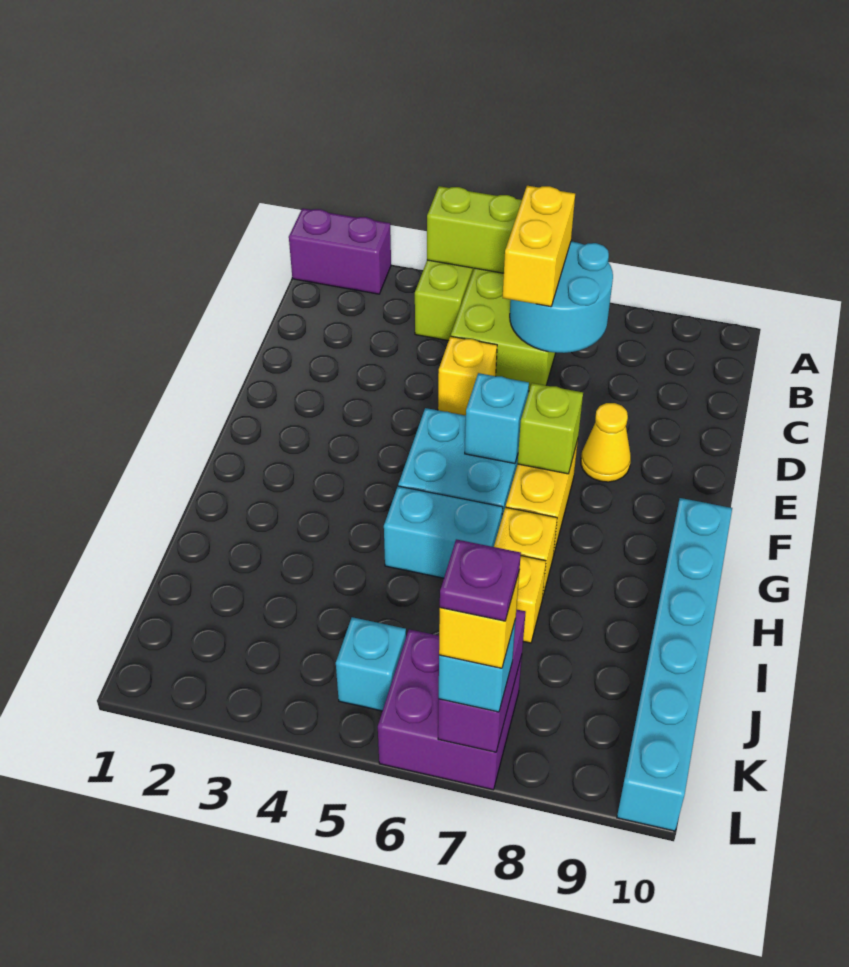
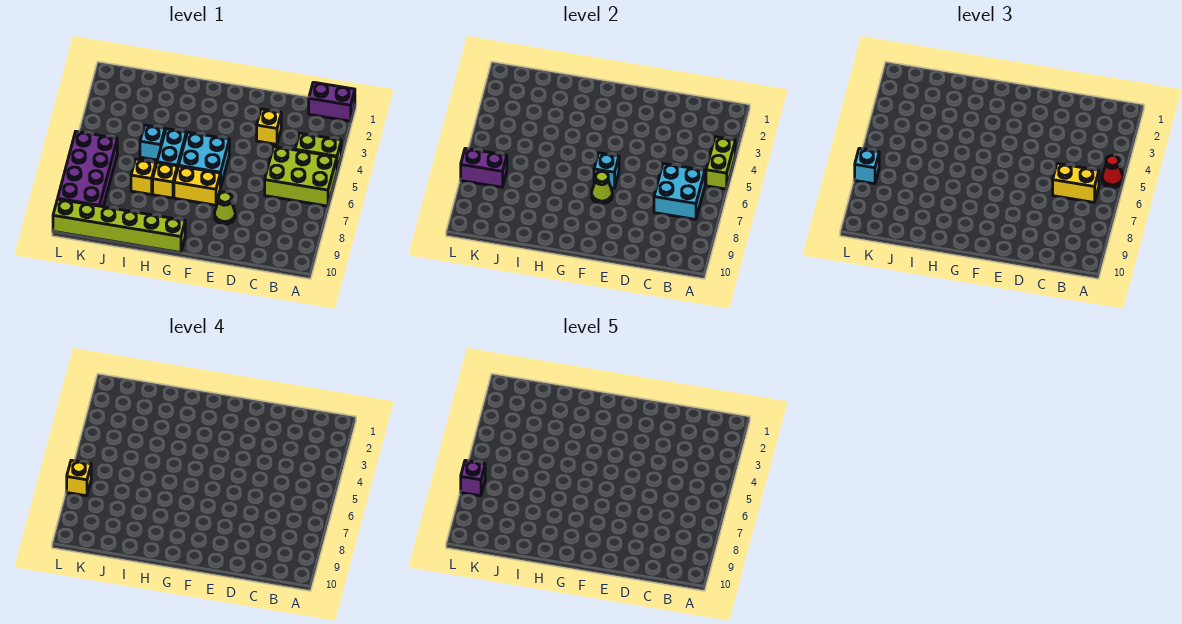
purple 1x2 brick [289,208,391,294] -> purple 1x2 brick turned to [309,82,355,121]
none -> red 1x1 cone [1102,155,1123,188]
cyan 2x2 round brick [510,241,613,353] -> cyan 2x2 brick [654,164,705,219]
yellow 1x1 brick [438,336,497,416] -> yellow 1x1 brick moved to [257,109,281,144]
yellow 1x1 cone [581,403,631,482] -> lime 1x1 cone [215,192,235,224]
lime 1x1 brick [518,383,583,474] -> lime 1x1 cone [592,172,612,204]
cyan 1x6 brick [617,498,732,831] -> lime 1x6 brick [53,199,185,253]
cyan 1x1 brick [336,617,406,711] -> cyan 1x1 brick moved to [140,125,165,160]
purple 2x2 brick [378,629,522,790] -> purple 2x4 brick [58,131,117,207]
purple 1x1 plate [440,539,521,621] -> purple 1x1 brick [461,460,485,496]

